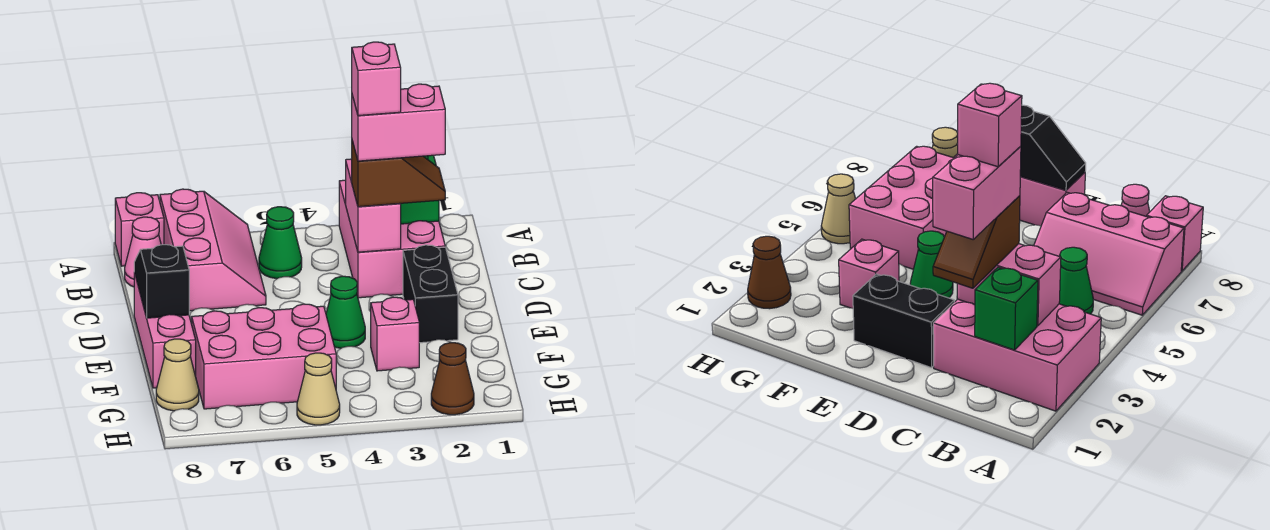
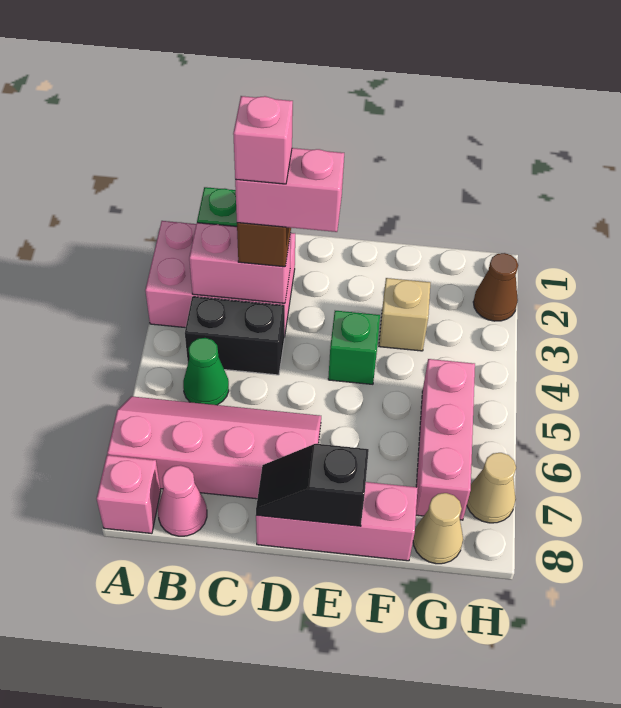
pink 2x3 slope [160,189,266,311] -> pink 2x4 slope [107,396,321,499]
pink 1x2 brick [352,84,445,161] -> pink 1x2 brick turned to [235,148,344,232]
black 1x2 brick [403,245,458,343] -> black 1x2 brick moved to [185,297,285,375]
green 1x1 cone [326,276,365,348] -> green 1x1 brick [328,311,380,384]
pink 1x1 brick [371,297,419,371] -> tan 1x1 brick [379,278,430,351]
pink 2x3 brick [192,304,336,409] -> pink 1x3 brick [416,359,475,520]
tan 1x1 cone [297,353,340,425] -> tan 1x1 cone moved to [467,453,516,523]

